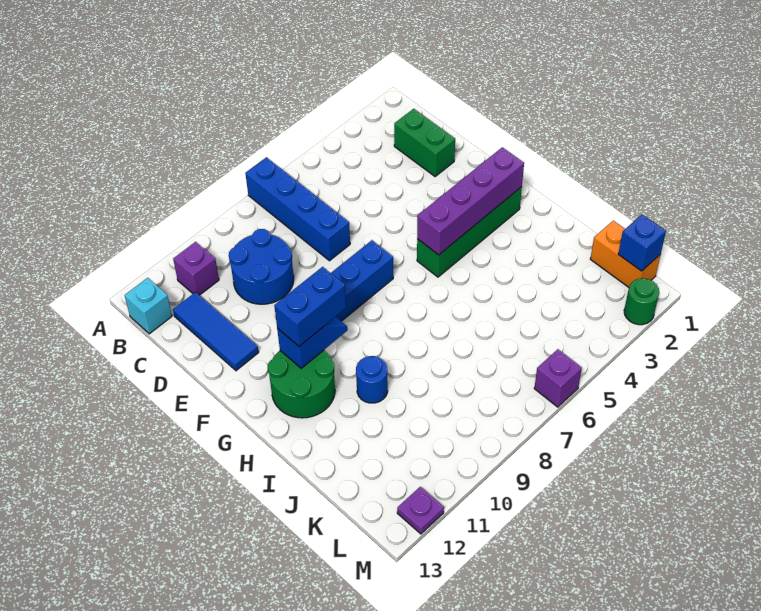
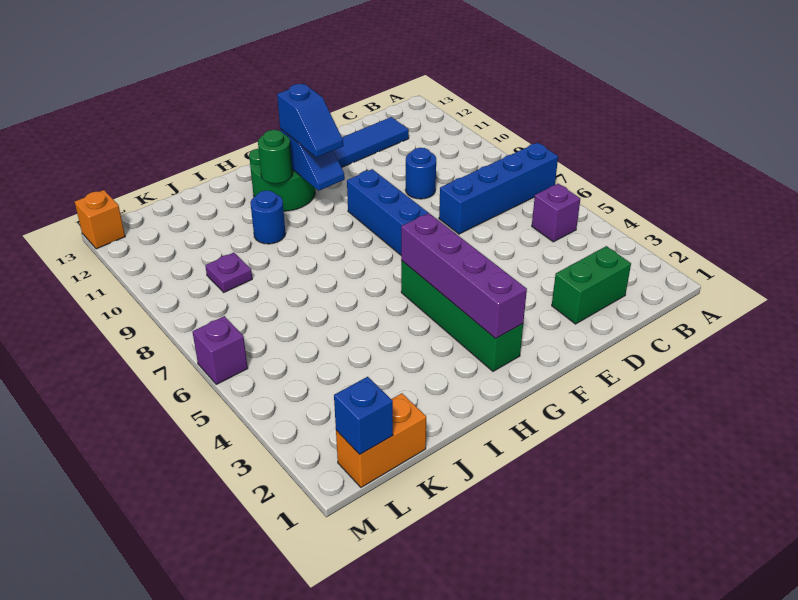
purple 1x1 brick [173,242,219,295] -> purple 1x1 brick moved to [532,184,580,242]
cyan 1x1 brick [125,278,172,334] -> none
blue 2x2 round brick [229,229,294,304] -> blue 1x1 round brick [405,148,436,199]
blue 1x2 brick [274,267,346,346] -> blue 1x2 slope [277,84,343,157]
green 1x1 round brick [624,278,659,325] -> green 1x1 round brick moved to [258,130,293,183]
purple 1x1 plate [397,487,444,534] -> purple 1x1 plate moved to [205,252,252,292]
none -> orange 1x1 brick [75,190,125,249]

